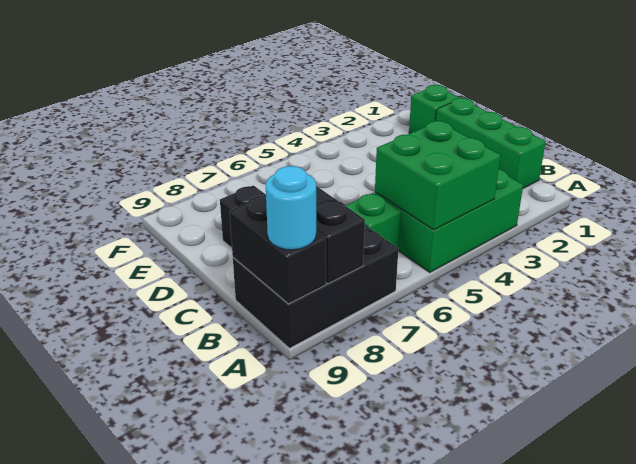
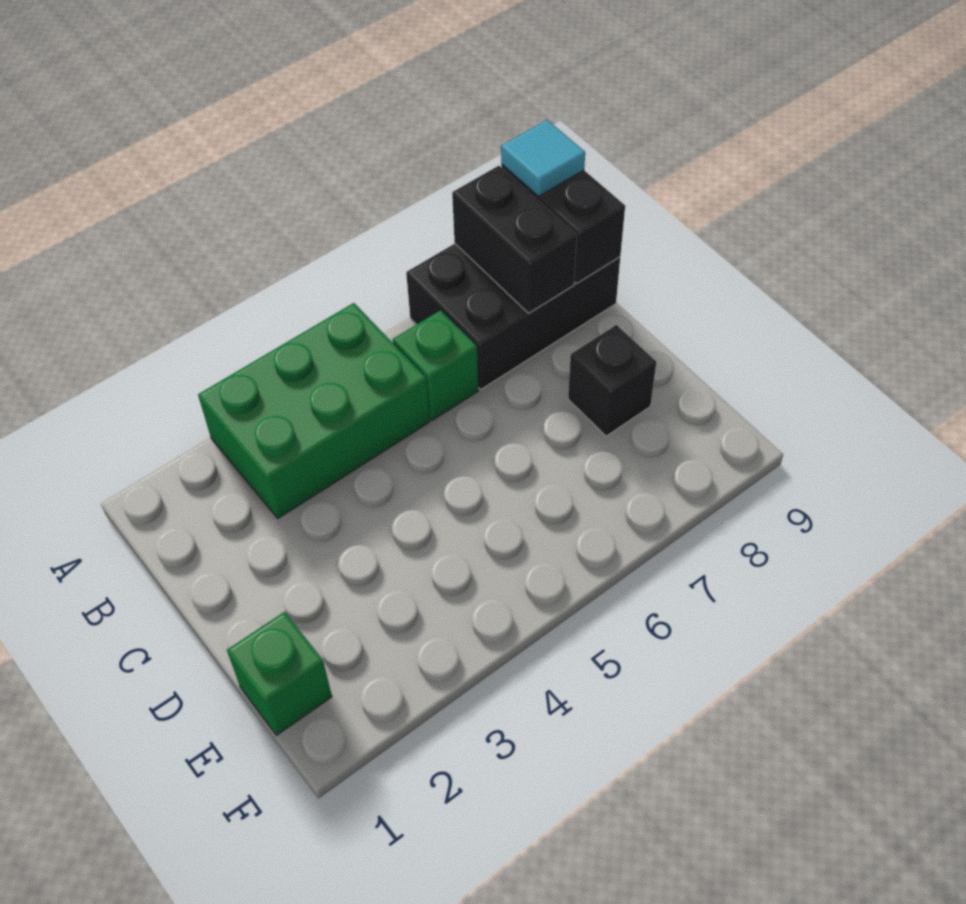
green 2x2 brick [375,121,500,230] -> none
cyan 1x1 round brick [266,166,316,250] -> cyan 1x1 tile [501,120,585,196]
green 1x3 brick [436,98,546,188] -> none

